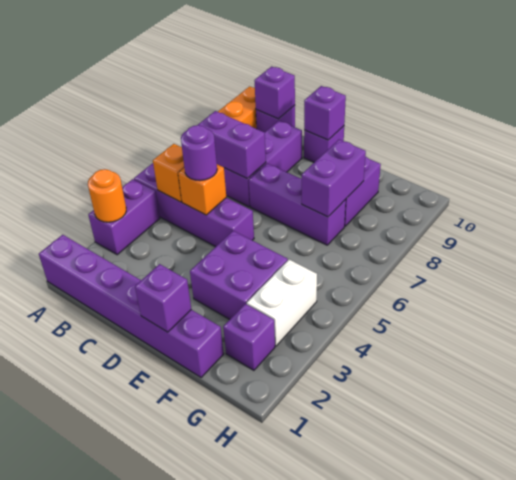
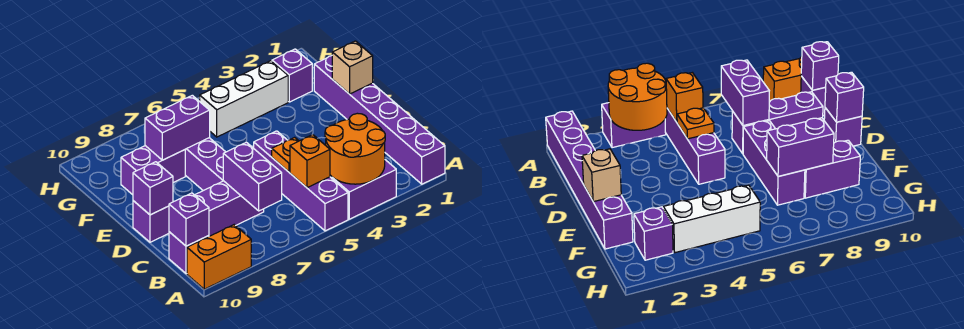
orange 1x1 round brick [88,169,126,222] -> orange 2x2 round brick [325,113,385,184]
orange 1x1 brick [178,164,226,215] -> orange 1x1 plate [272,137,299,172]
purple 1x1 round brick [181,125,217,181] -> none
purple 1x1 brick [135,264,191,332] -> tan 1x1 brick [332,41,373,94]
purple 2x2 brick [190,231,288,319] -> none
white 1x2 brick [247,260,317,346] -> white 1x3 brick [200,61,288,137]

